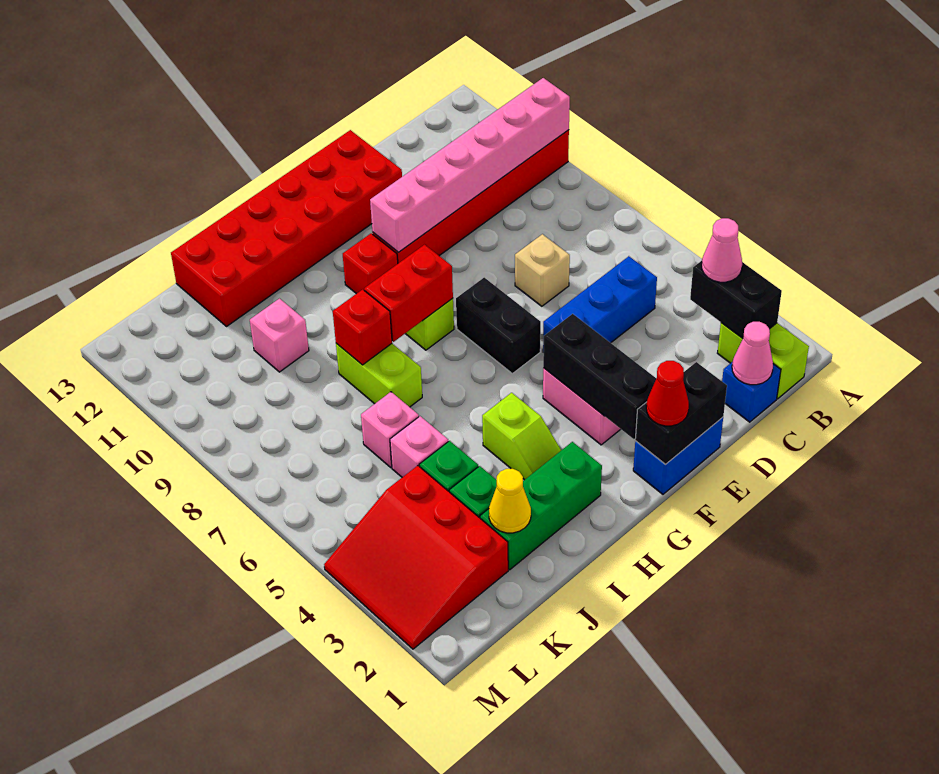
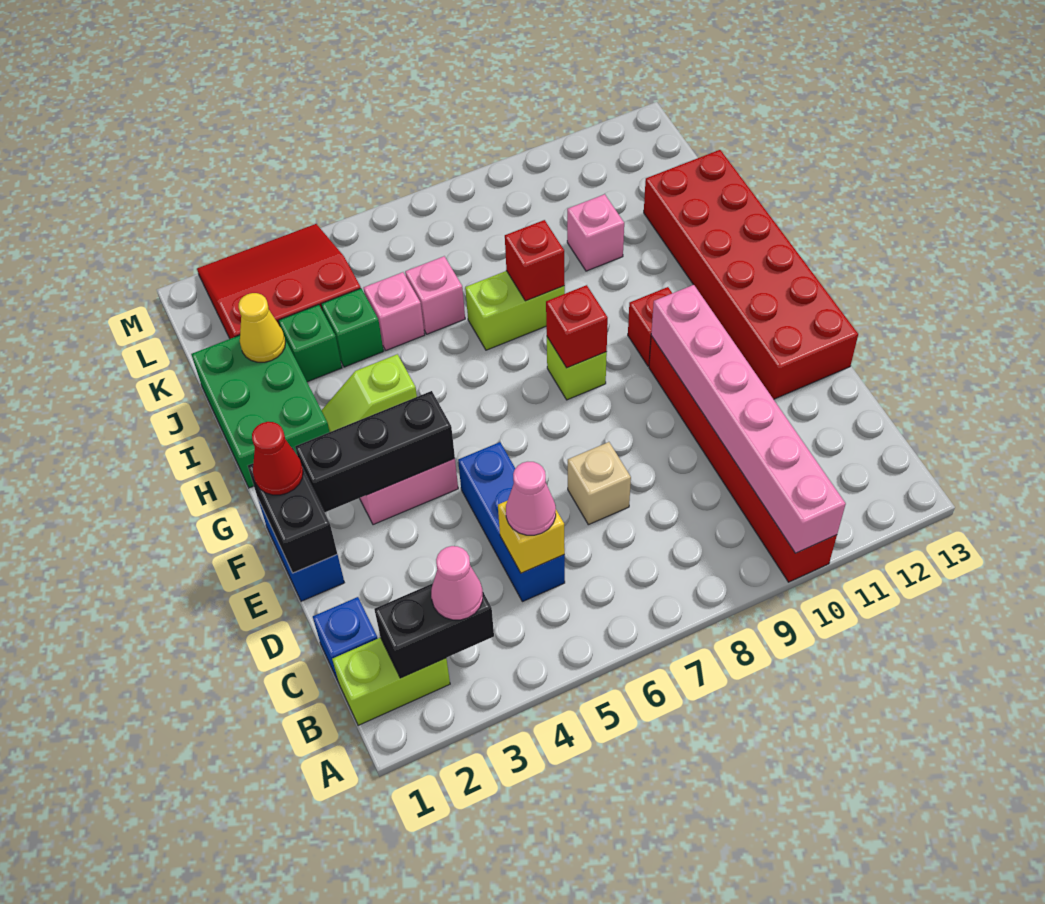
pink 1x1 cone [732,322,773,385] -> pink 1x1 cone moved to [506,462,556,535]
none -> yellow 1x1 brick [498,501,565,573]
black 1x2 brick [456,278,541,374] -> none
red 1x2 brick [364,245,453,342] -> red 1x1 brick [546,285,608,368]
green 1x3 brick [480,442,602,570] -> green 2x3 brick [191,335,329,488]

